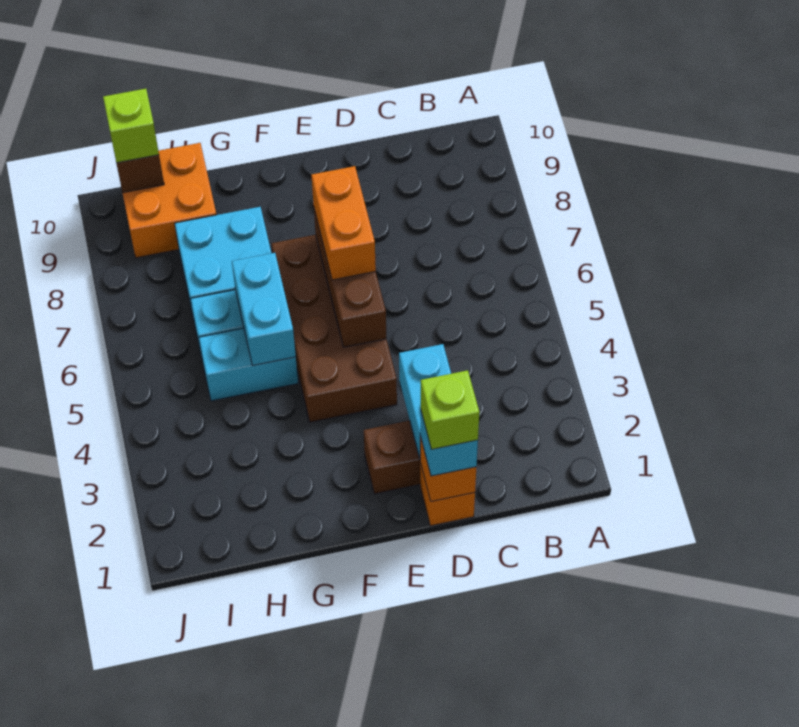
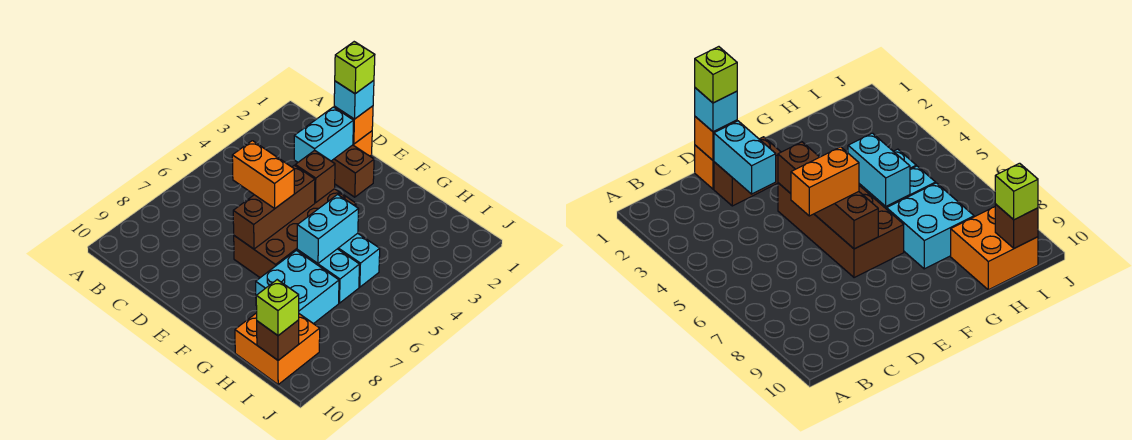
none -> brown 1x1 brick [295,150,335,203]
orange 1x2 brick [311,166,376,280] -> orange 1x2 brick turned to [232,141,294,208]

